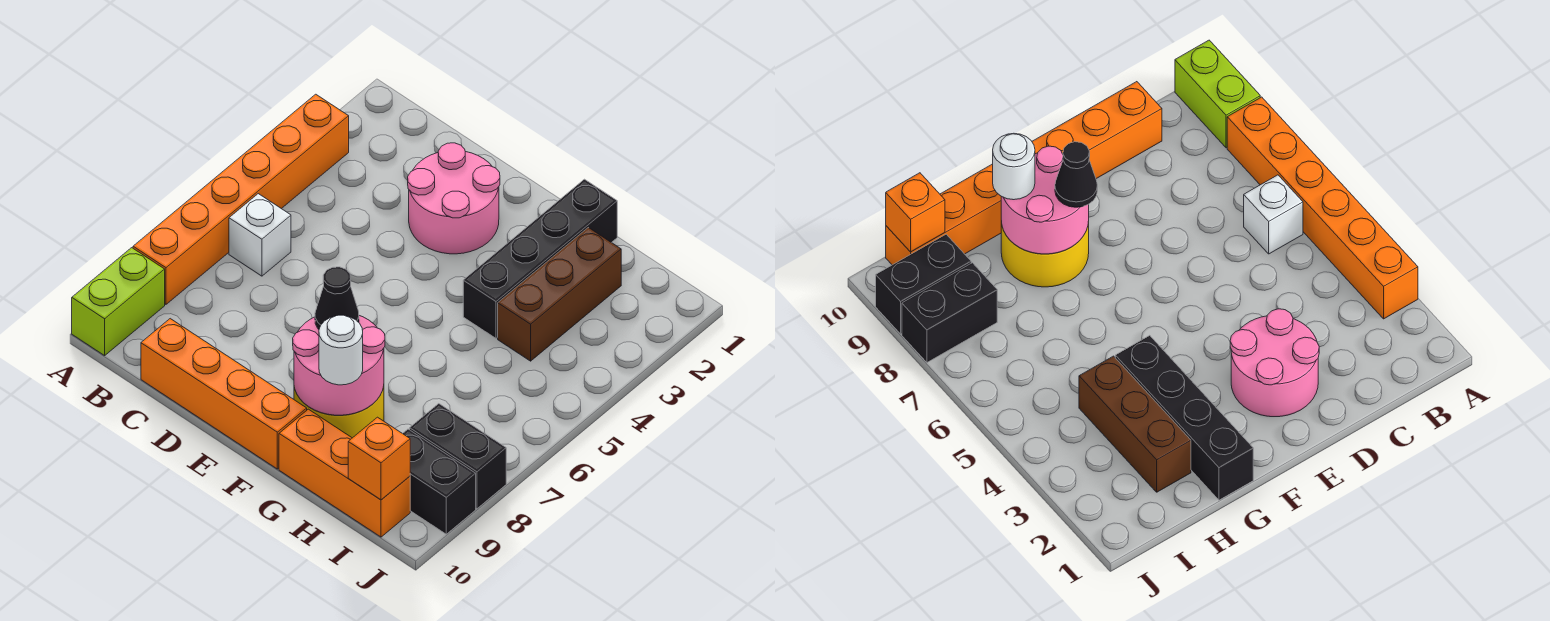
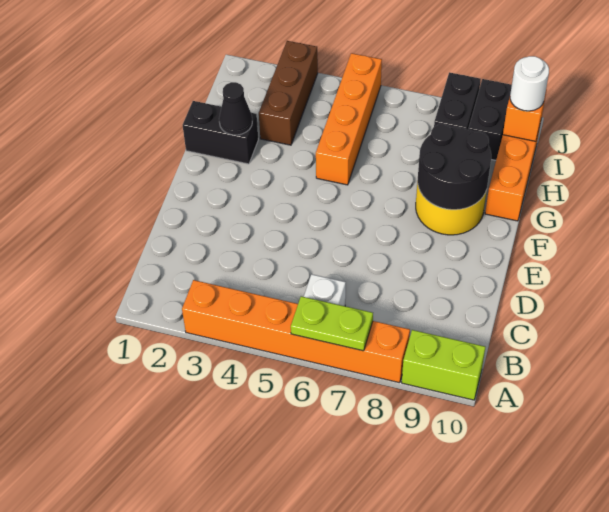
none -> lime 1x2 plate [291,296,373,351]
orange 1x4 brick [141,319,307,469] -> orange 1x4 brick moved to [316,53,382,185]
pink 2x2 round brick [408,143,500,254] -> none
pink 2x2 round brick [293,316,385,415] -> black 2x2 round brick [418,124,491,210]
black 1x1 cone [315,267,359,329] -> black 1x1 cone moved to [219,82,252,135]
black 1x4 brick [463,179,617,338] -> black 1x2 brick [183,101,258,164]
white 1x1 round brick [319,315,363,385] -> white 1x1 round brick moved to [510,56,549,111]
brown 1x3 brick [498,228,621,361] -> brown 1x3 brick turned to [259,41,318,145]

